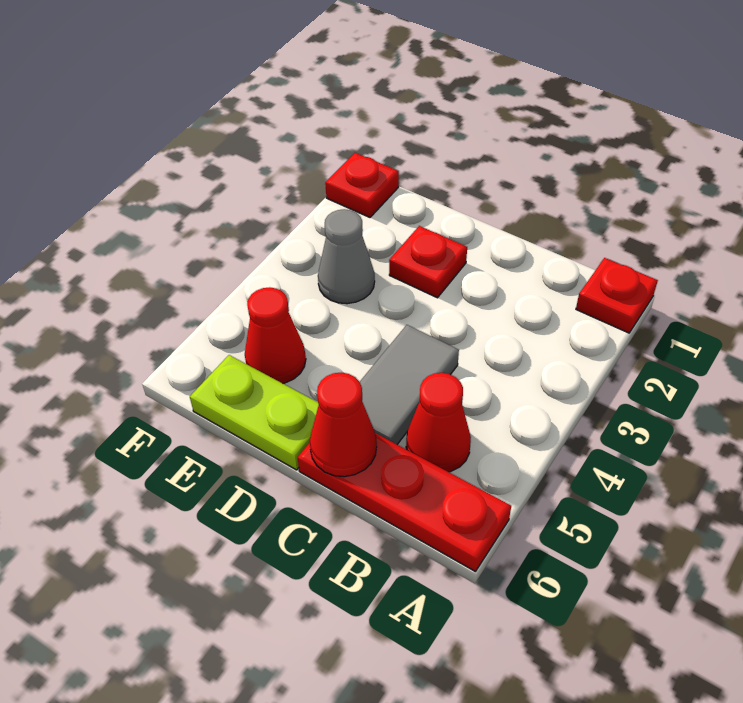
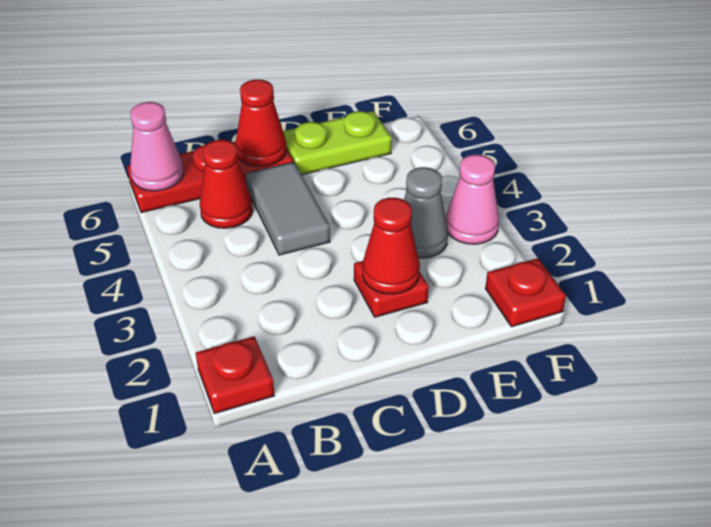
none -> pink 1x1 cone [130,102,184,191]
red 1x1 cone [245,287,306,383] -> red 1x1 cone moved to [362,198,420,294]
none -> pink 1x1 cone [446,155,499,244]

